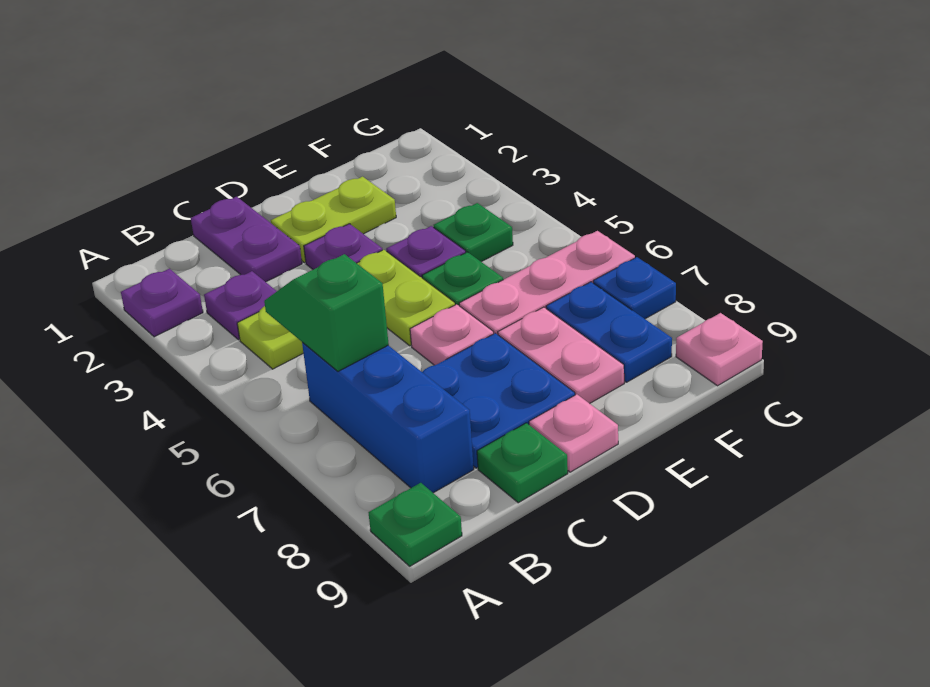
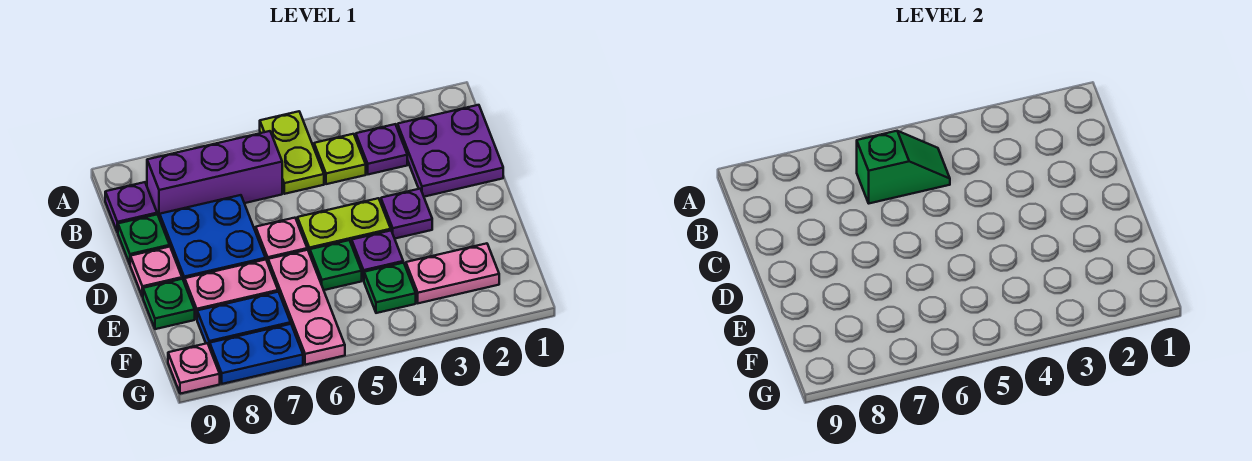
purple 1x1 plate [121,268,203,337] -> purple 1x1 plate moved to [105,182,157,233]
green 1x1 plate [369,483,462,566] -> green 1x1 plate moved to [143,279,195,329]
blue 1x3 brick [302,342,474,493] -> purple 1x3 brick [147,131,282,219]
purple 1x2 plate [191,197,302,282] -> purple 2x2 plate [398,105,503,197]
lime 1x2 plate [271,177,396,263] -> lime 1x2 plate moved to [260,111,324,194]
none -> pink 1x2 plate [406,243,499,303]
blue 1x1 plate [593,257,676,319] -> blue 1x2 plate [210,324,303,384]

